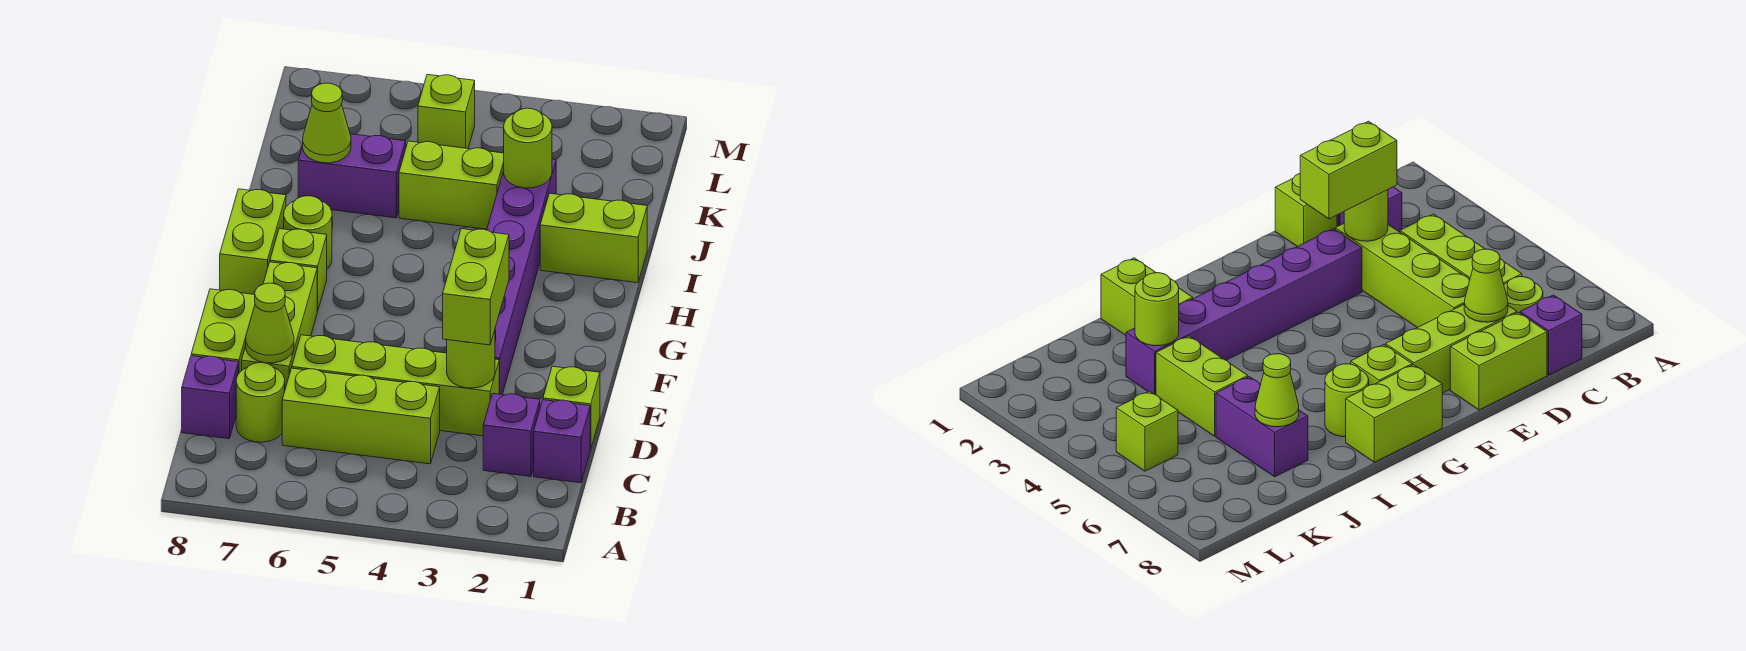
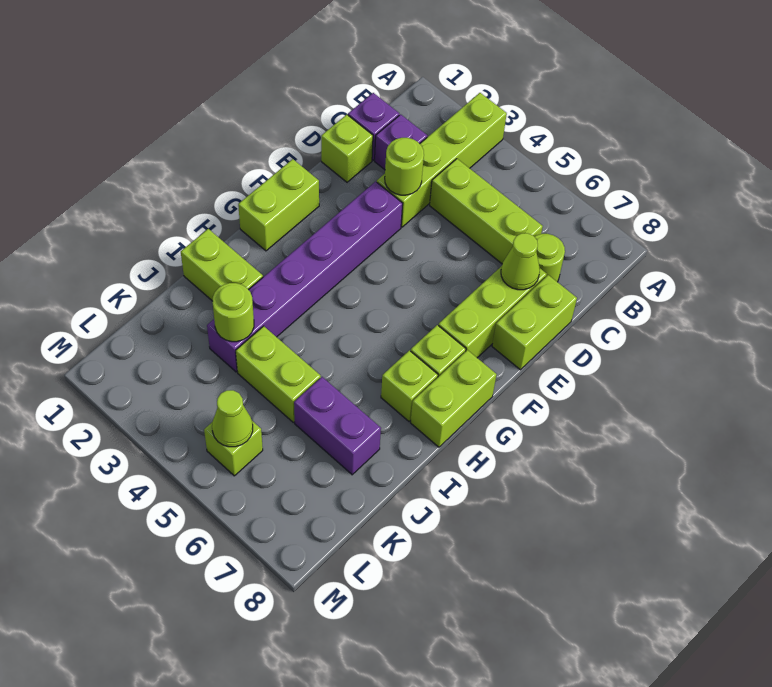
purple 1x1 brick [182,356,239,439] -> none
lime 1x4 brick [292,335,499,436] -> lime 1x4 brick turned to [377,93,507,227]
lime 1x2 brick [443,229,509,345] -> lime 1x2 brick moved to [238,159,319,251]
lime 1x1 round brick [284,196,332,269] -> lime 1x1 brick [381,350,438,421]
lime 1x1 cone [303,83,351,163] -> lime 1x1 cone moved to [212,390,253,447]

